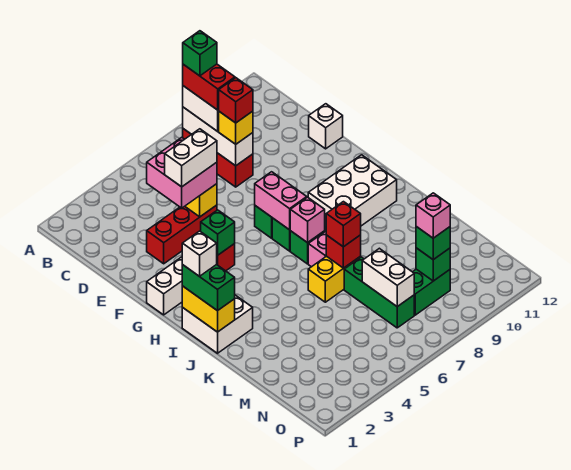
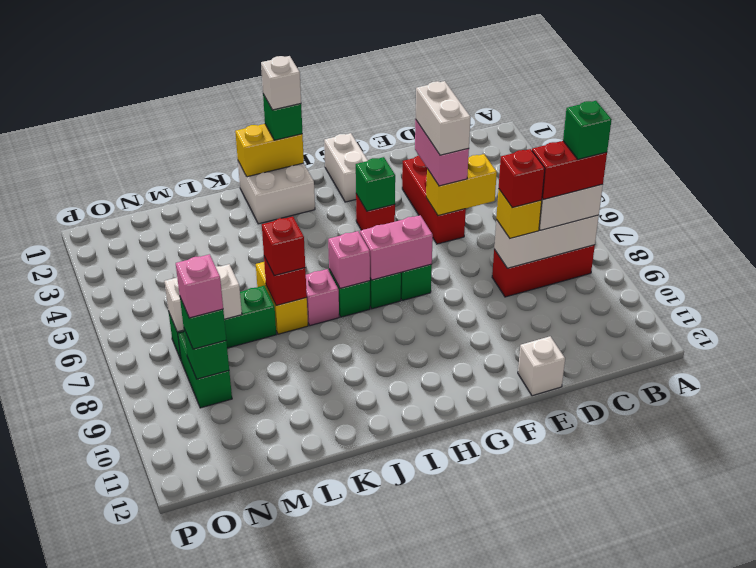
pink 2x2 brick [147,137,217,208] -> pink 1x2 brick [415,120,469,186]
white 2x3 brick [308,155,397,226] -> none
green 1x2 brick [182,264,235,311] -> green 1x1 brick [263,94,302,140]

